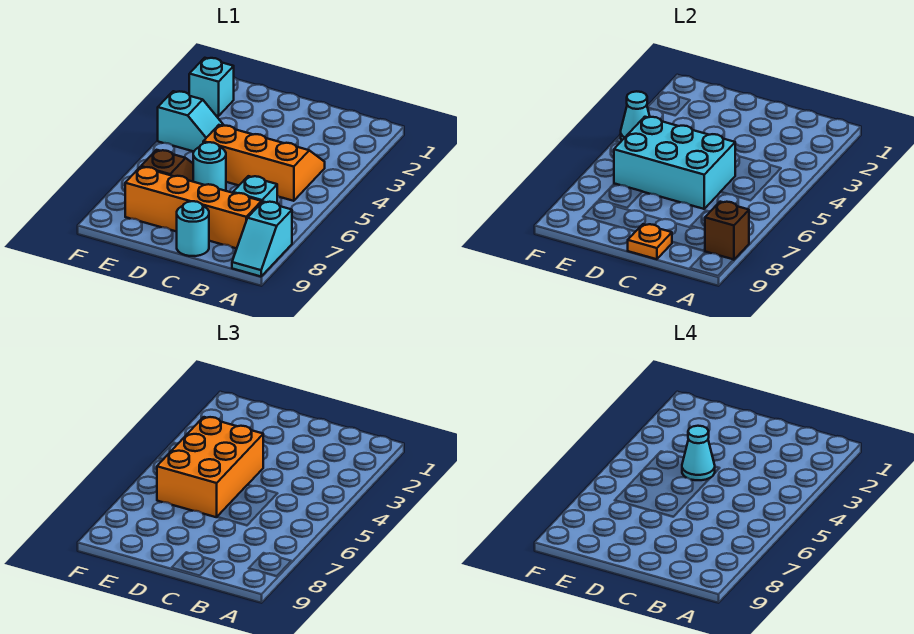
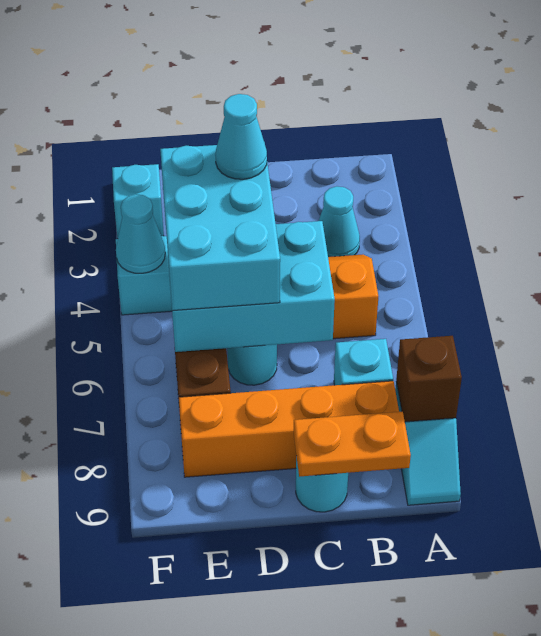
none -> cyan 1x1 cone [319,186,360,257]
orange 1x1 plate [628,224,672,259] -> orange 1x2 plate [294,411,411,477]
orange 2x3 brick [157,417,263,517] -> cyan 2x3 brick [160,142,280,311]

